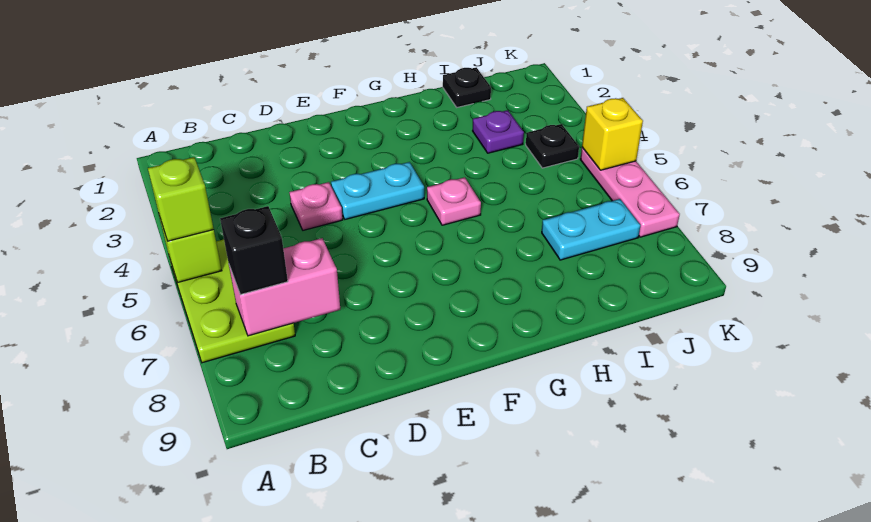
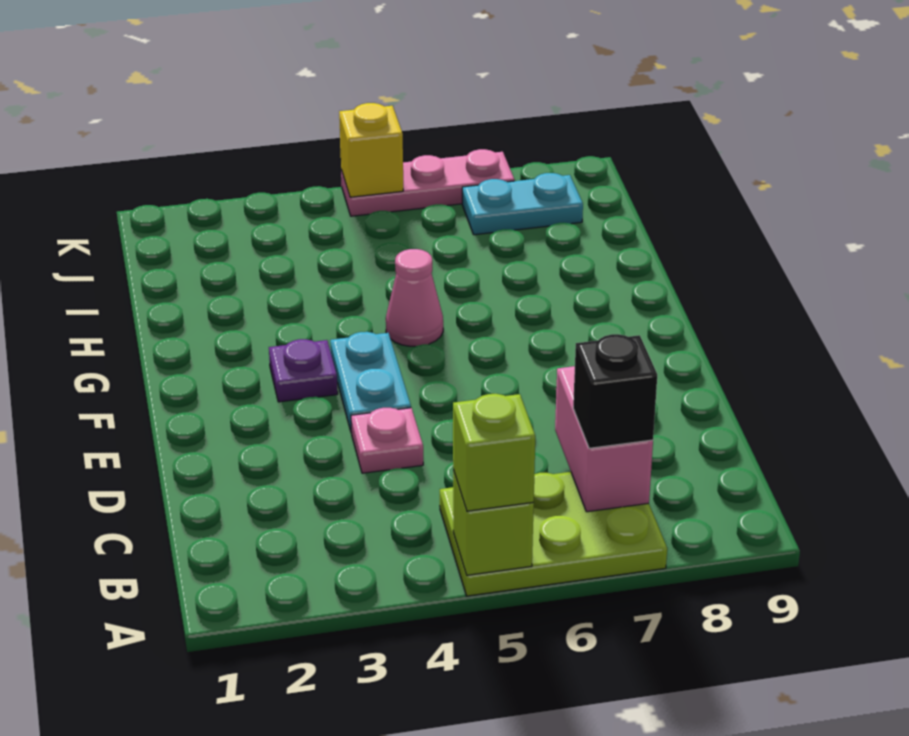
pink 1x1 plate [427,177,481,225] -> pink 1x1 cone [386,249,443,346]
black 1x1 plate [443,67,491,107] -> none
purple 1x1 plate [473,110,524,153] -> purple 1x1 plate moved to [269,339,338,402]
cyan 1x2 plate [542,199,640,260] -> cyan 1x2 plate turned to [462,173,583,235]
black 1x1 plate [526,124,579,168] -> none

